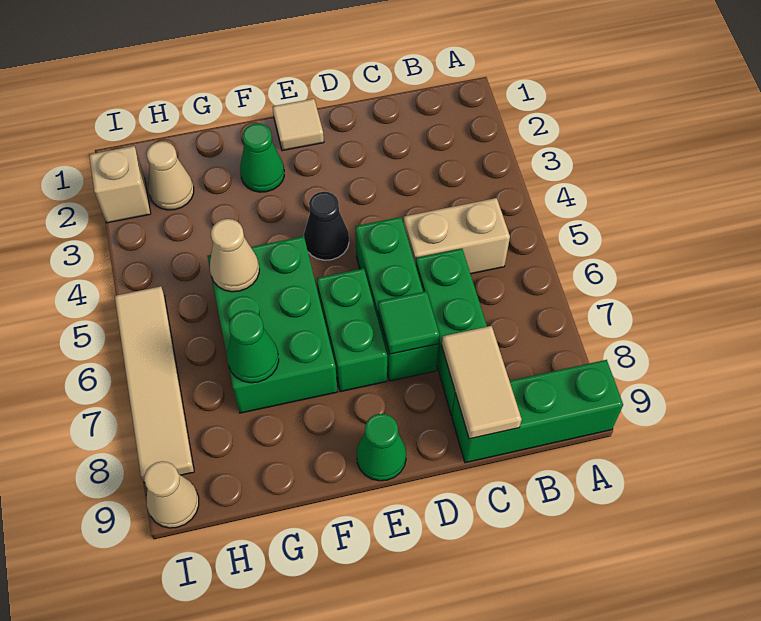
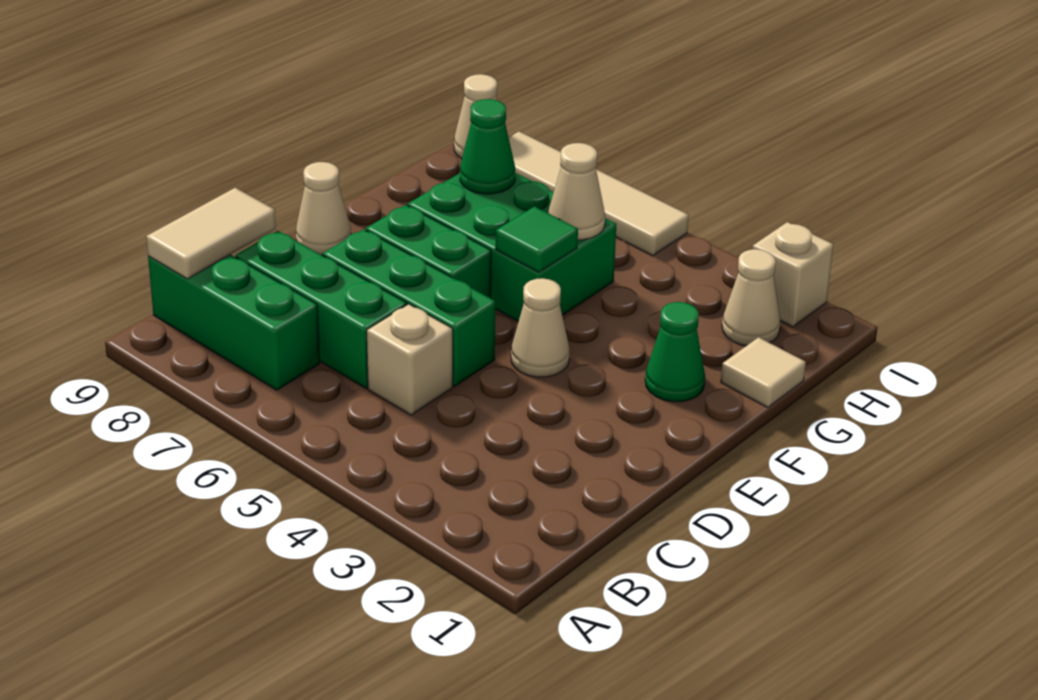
green 1x3 brick [452,360,623,463] -> green 1x3 brick turned to [148,255,320,390]
tan 1x2 brick [403,198,510,274] -> tan 1x1 brick [367,304,453,415]
tan 1x2 tile [442,326,522,439] -> tan 1x2 tile turned to [146,188,276,279]
green 1x1 tile [378,291,439,354] -> green 1x1 tile moved to [495,206,578,272]
tan 1x1 tile [273,99,324,151] -> tan 1x1 tile moved to [721,337,806,407]
black 1x1 cone [304,192,349,260] -> tan 1x1 cone [511,278,570,377]
green 1x1 cone [356,414,406,481] -> tan 1x1 cone [296,162,351,255]

